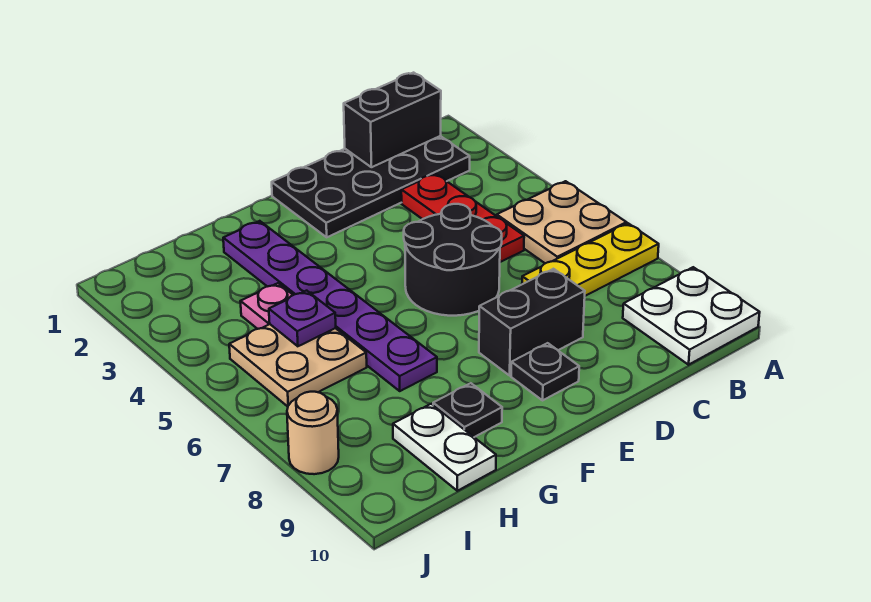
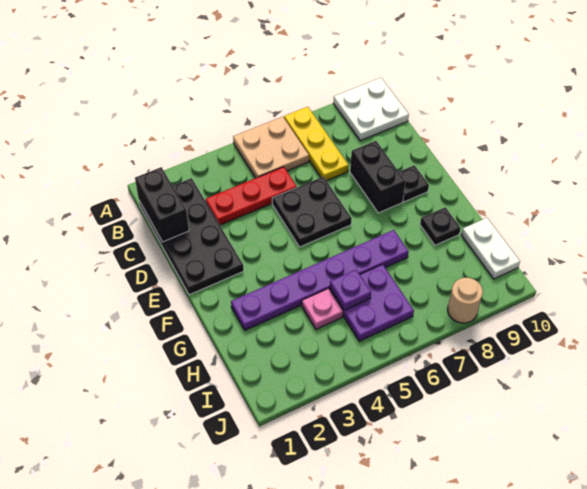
black 2x2 round brick [404,204,502,316] -> black 2x2 plate [272,177,352,247]
tan 2x2 plate [229,324,367,407] -> purple 2x2 plate [330,264,414,341]
white 1x2 plate [393,404,496,491] -> white 1x2 plate turned to [461,218,520,279]

